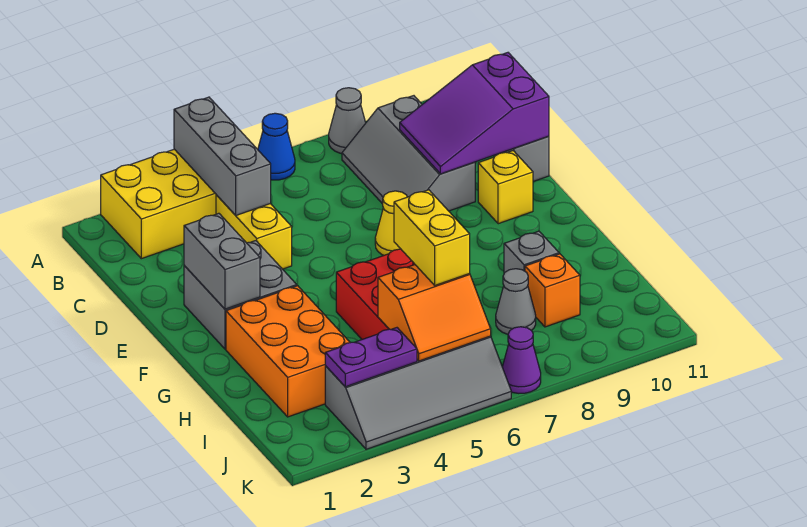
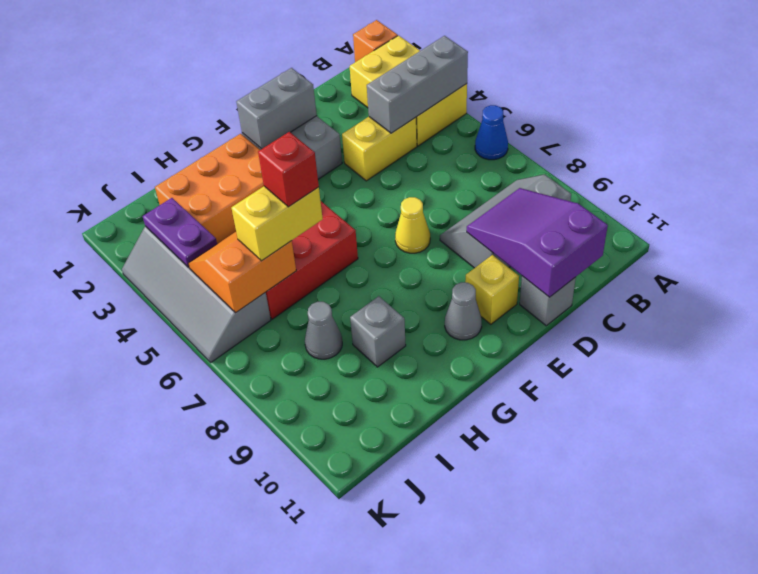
grey 1x1 cone [329,88,366,154] -> grey 1x1 cone moved to [445,282,482,340]
none -> red 1x1 brick [258,132,319,207]
orange 2x2 slope [378,265,491,361] -> orange 2x2 slope turned to [188,232,296,312]
orange 1x1 brick [525,254,580,327] -> orange 1x1 brick moved to [353,20,398,62]
purple 1x1 cone [502,327,541,393] -> none

